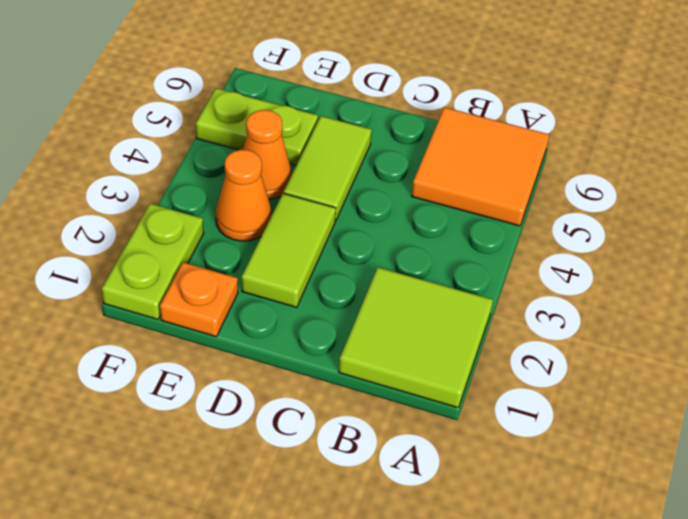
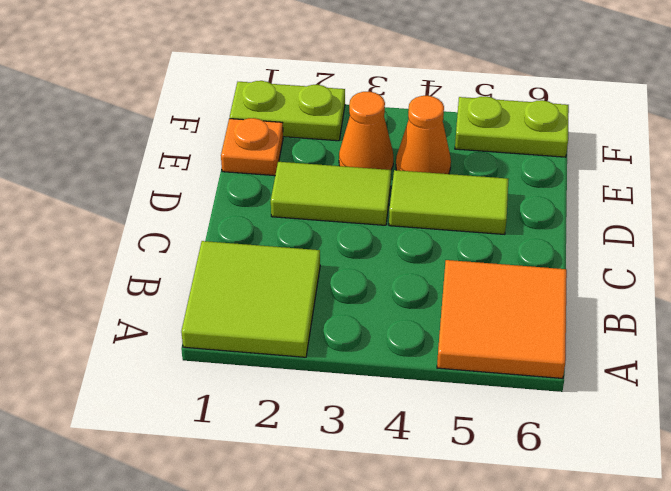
lime 1x2 plate [196,88,318,165] -> lime 1x2 plate turned to [455,96,569,157]

